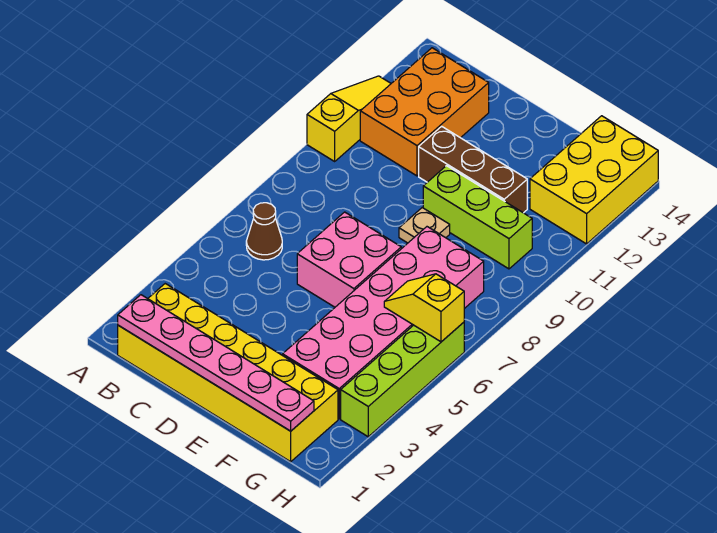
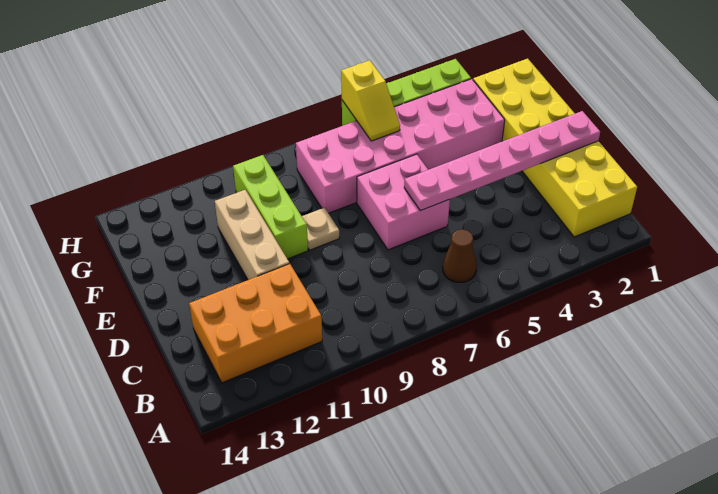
yellow 1x3 slope [307,76,391,161] -> none
pink 1x6 plate [118,295,314,431] -> pink 1x6 plate turned to [404,111,600,211]
brown 1x3 brick [419,126,527,213] -> tan 1x3 brick [215,190,289,280]
yellow 2x3 brick [530,116,658,244] -> none

